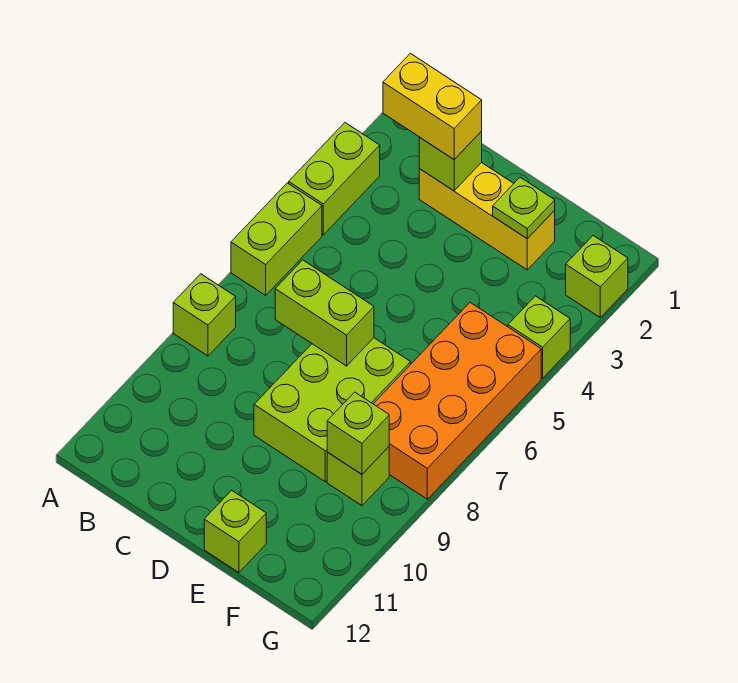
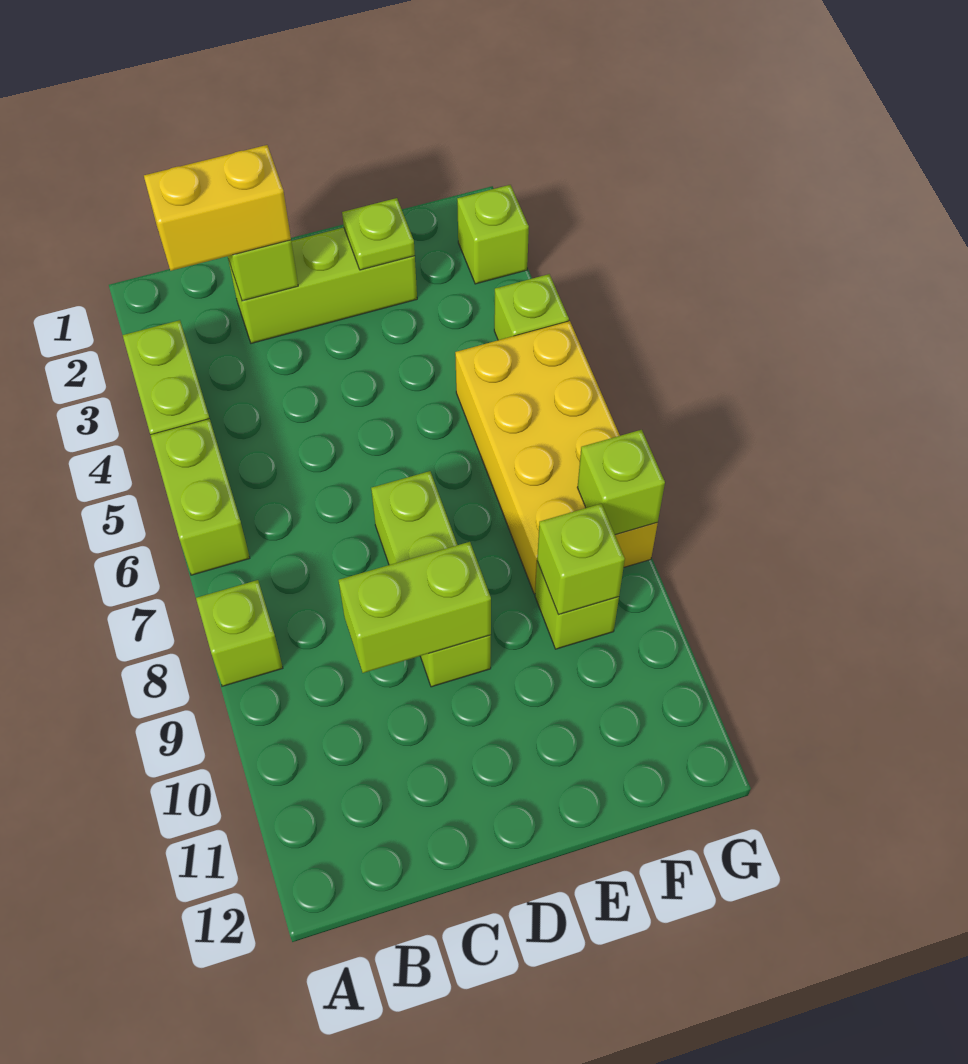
yellow 1x3 brick [419,162,555,270] -> lime 1x3 brick [228,228,417,343]
lime 1x2 brick [275,260,374,366] -> lime 1x2 brick moved to [339,542,491,673]
lime 2x3 brick [254,338,411,482] -> lime 1x3 brick [371,471,491,687]
lime 1x1 brick [204,490,266,573] -> lime 1x1 brick moved to [577,430,665,535]
orange 2x4 brick [374,303,541,499] -> yellow 2x4 brick [455,321,658,594]

